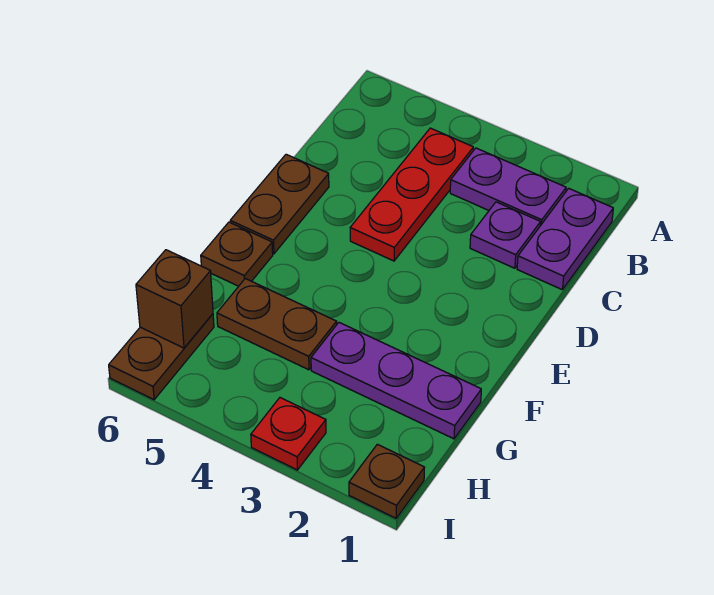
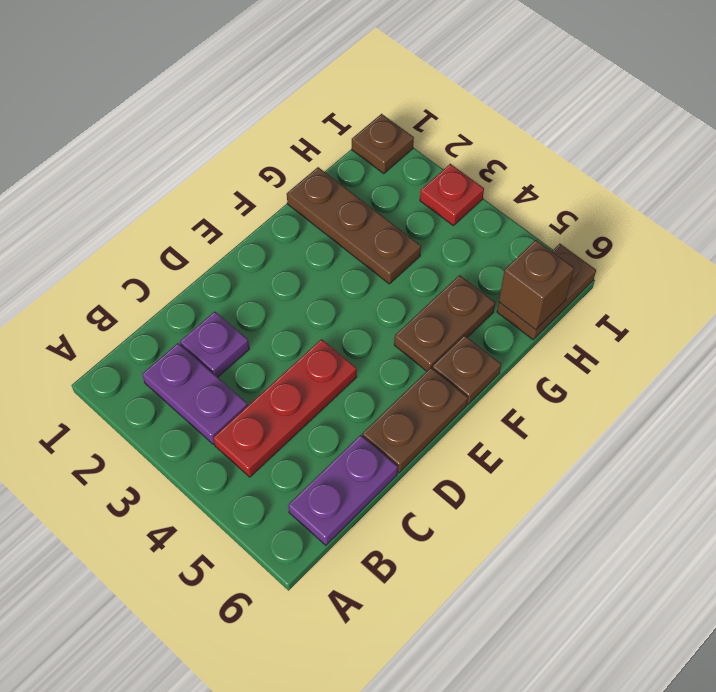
purple 1x2 plate [517,188,613,289] -> purple 1x2 plate moved to [288,435,398,545]
purple 1x3 plate [311,323,481,439] -> brown 1x3 plate [287,167,421,284]
brown 1x2 plate [217,279,337,370] -> brown 1x2 plate turned to [394,275,495,371]

